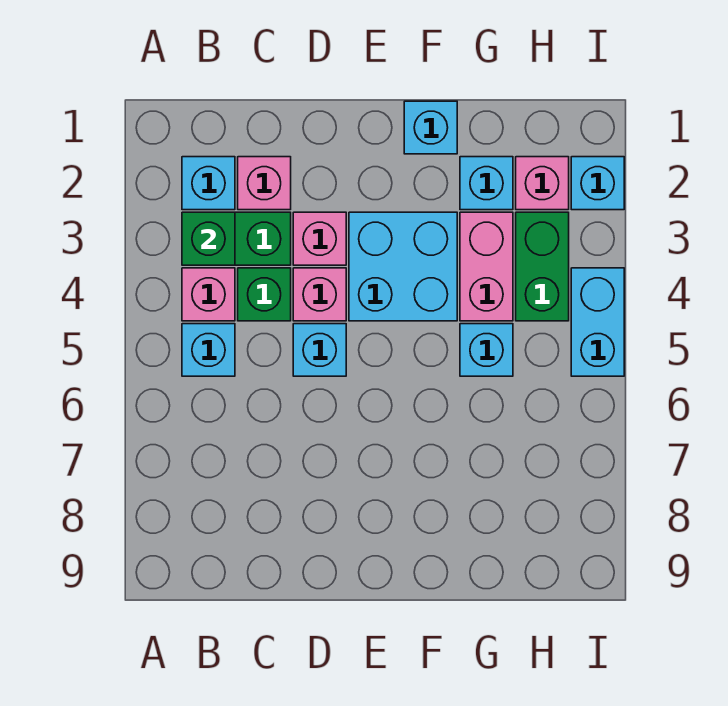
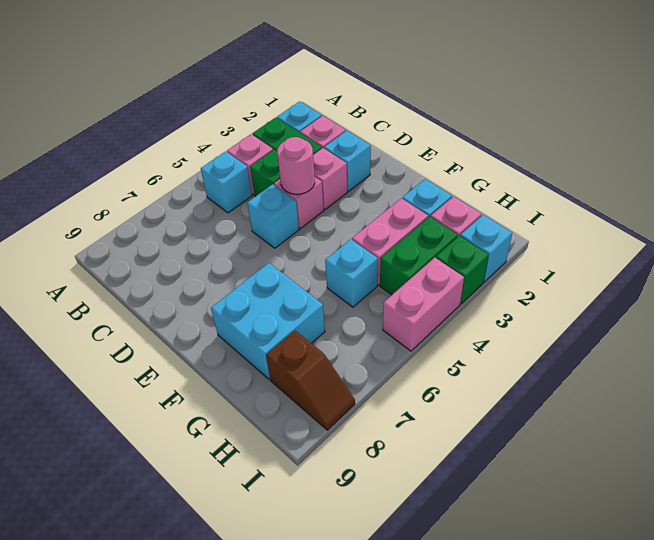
green 1x1 brick [182,212,235,265] -> green 1x1 brick moved to [436,236,489,304]
none -> pink 1x1 round brick [277,137,315,194]
cyan 2x2 brick [349,212,457,321] -> cyan 2x2 brick moved to [211,263,325,379]
cyan 1x1 brick [404,101,457,154] -> cyan 1x1 brick moved to [324,131,371,191]
none -> brown 1x2 slope [266,331,355,430]
cyan 1x2 brick [571,268,624,376] -> pink 1x2 brick [383,257,464,351]

